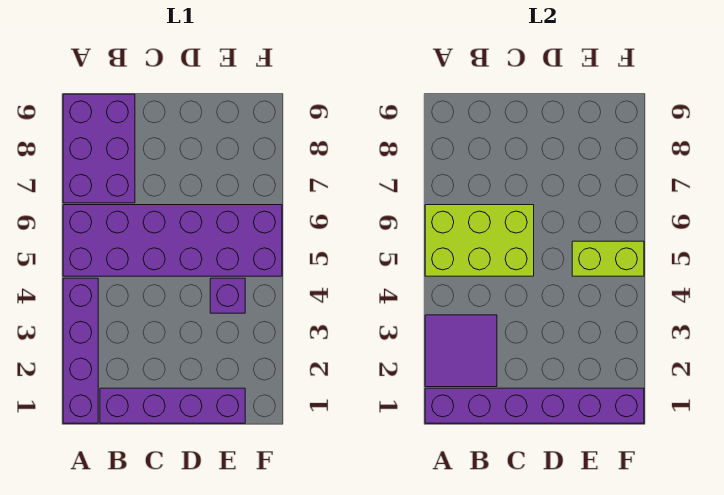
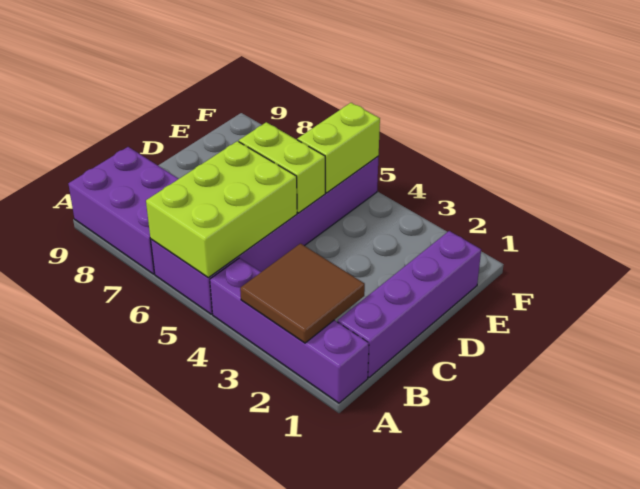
purple 1x6 brick [425,388,644,423] -> none
purple 2x2 tile [425,315,497,387] -> brown 2x2 tile [240,244,365,343]
none -> lime 1x2 brick [239,122,325,213]
purple 1x1 brick [210,278,245,313] -> none

